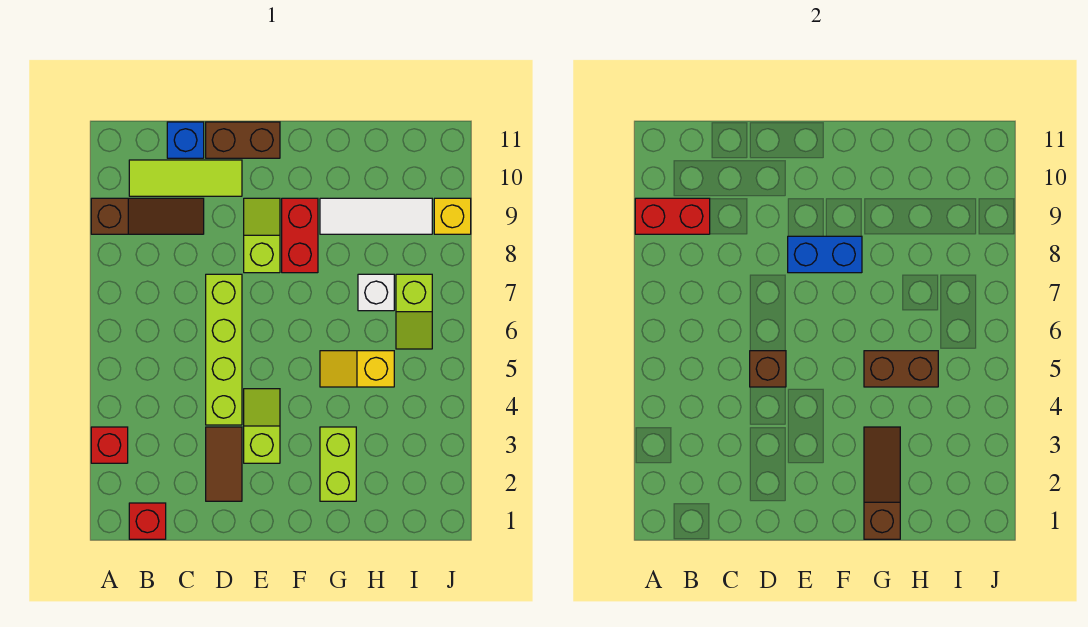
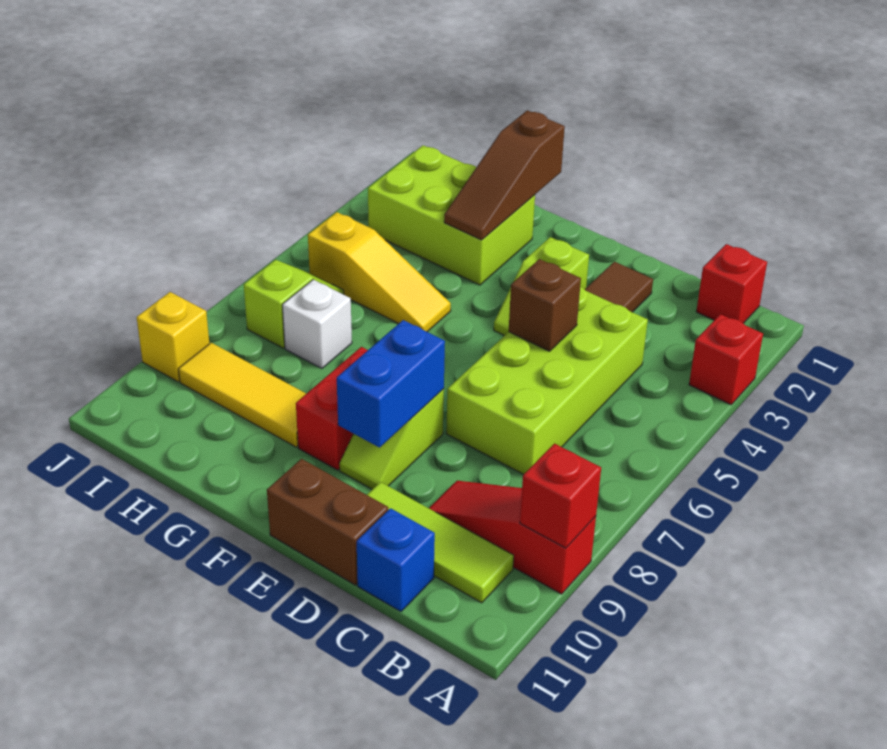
brown 1x3 slope [91,198,204,234] -> red 1x3 slope [429,481,596,594]
red 1x2 brick [635,198,710,234] -> red 1x1 brick [520,444,601,548]
lime 1x4 brick [206,274,242,425] -> lime 2x4 brick [446,287,648,475]
blue 1x2 brick [788,236,862,273] -> blue 1x2 brick turned to [337,320,445,447]
lime 1x2 brick [320,427,356,501] -> lime 2x3 brick [368,145,535,285]
yellow 1x2 slope [320,351,394,387] -> yellow 1x3 slope [308,212,451,332]
brown 1x2 brick [864,351,938,387] -> none
white 1x3 tile [320,198,432,234] -> yellow 1x3 tile [178,343,306,447]

